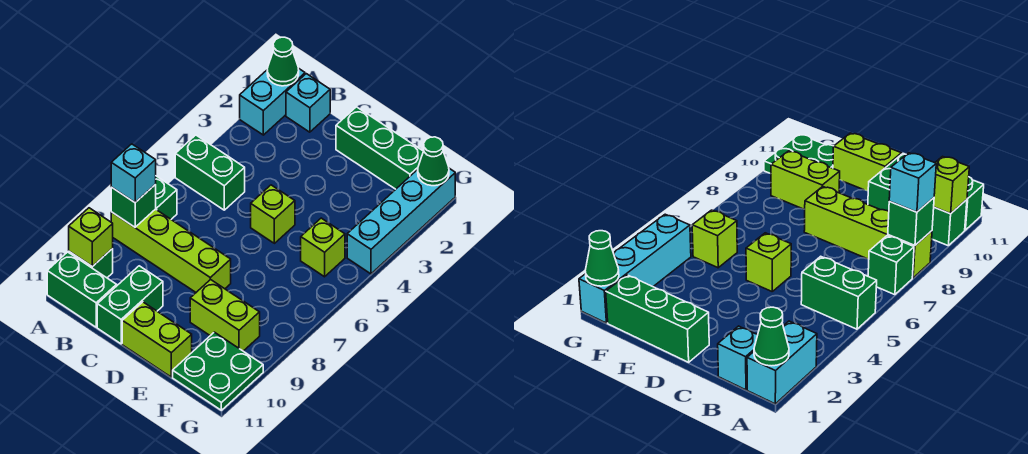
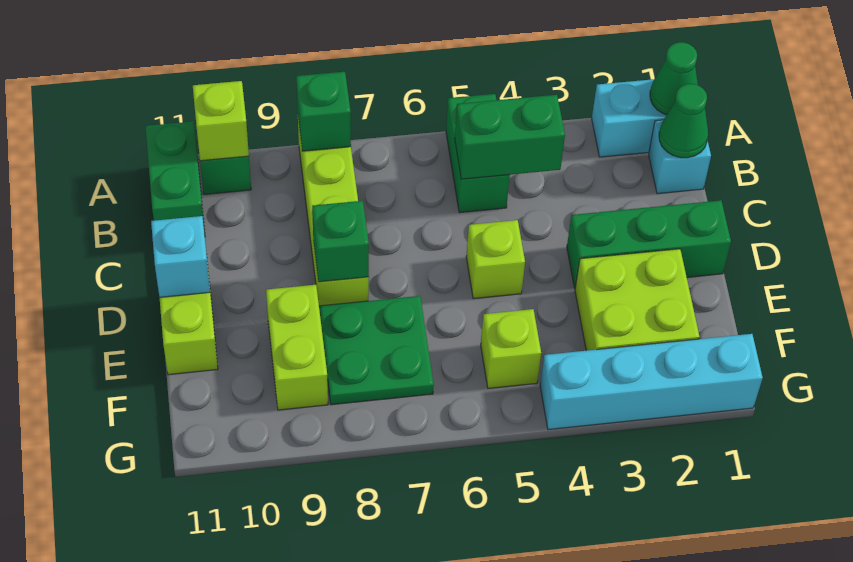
green 1x1 brick [156,176,177,219] -> green 1x1 brick moved to [312,201,369,282]
cyan 1x1 brick [111,144,156,202] -> cyan 1x1 brick moved to [151,216,210,297]
green 1x2 brick [97,266,163,344] -> green 1x2 brick moved to [455,95,565,179]
green 1x3 brick [336,107,423,189] -> green 1x3 brick turned to [567,200,731,288]
none -> lime 2x2 brick [575,249,700,351]
green 2x2 plate [173,332,263,410] -> green 2x2 plate moved to [319,296,434,405]
green 1x1 cone [418,137,449,186] -> green 1x1 cone moved to [659,84,708,158]

